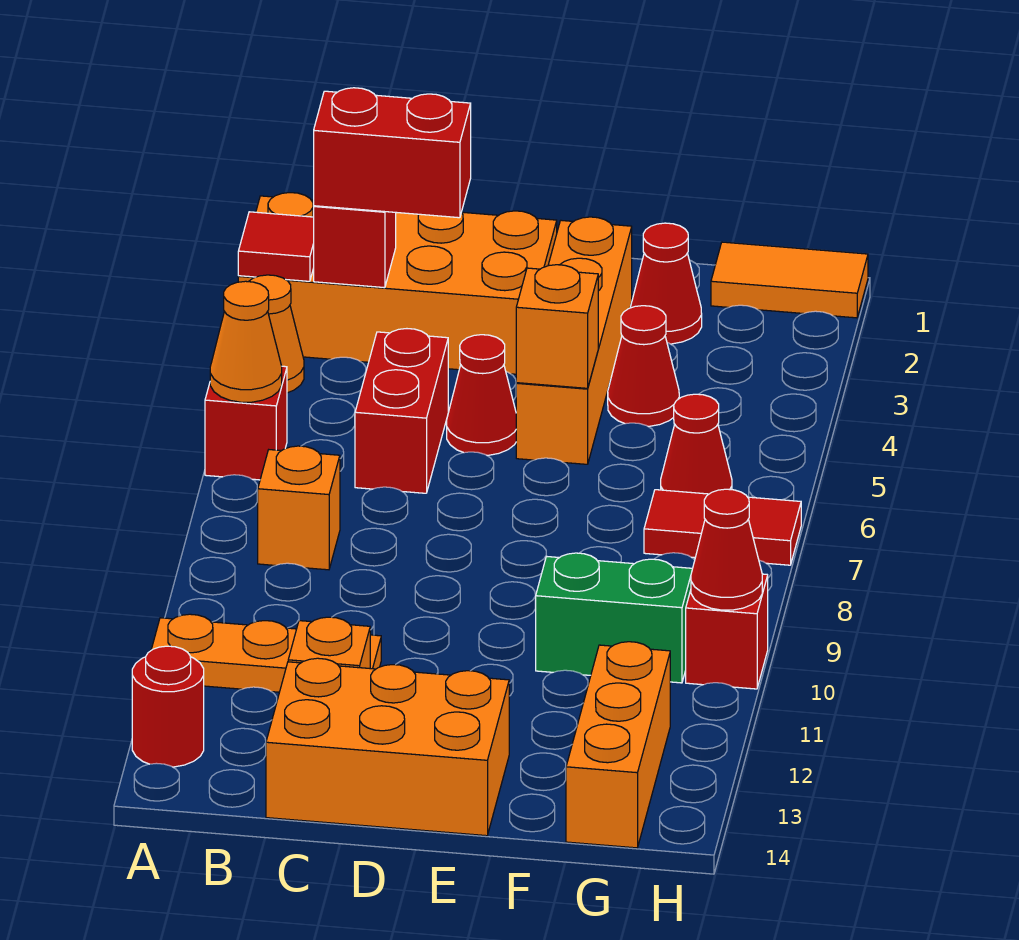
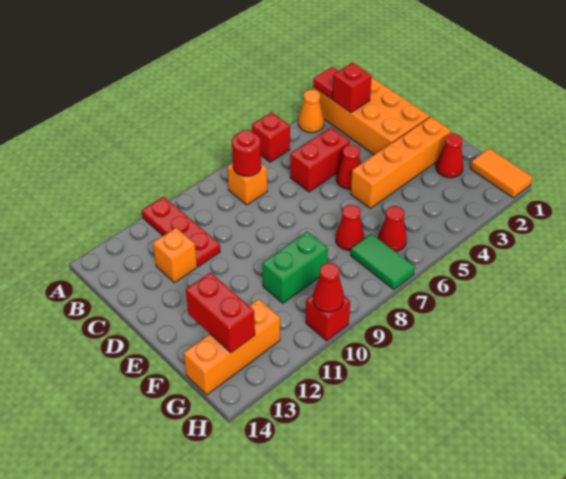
orange 1x1 cone [210,281,282,402] -> none
orange 1x3 plate [151,614,381,692] -> red 1x3 plate [142,197,220,266]
red 1x1 round brick [132,646,204,767] -> red 1x1 round brick moved to [232,130,261,176]
red 1x2 brick [314,88,471,218] -> red 1x2 brick moved to [186,273,255,353]
orange 2x3 brick [266,658,509,836] -> none
orange 1x1 brick [516,265,598,388] -> none
red 1x1 cone [608,306,679,426] -> red 1x1 cone moved to [336,205,364,250]
green 1x2 brick [536,553,693,683] -> green 1x2 brick turned to [262,231,328,303]
red 1x2 tile [644,490,801,565] -> green 1x2 tile [351,234,415,289]

